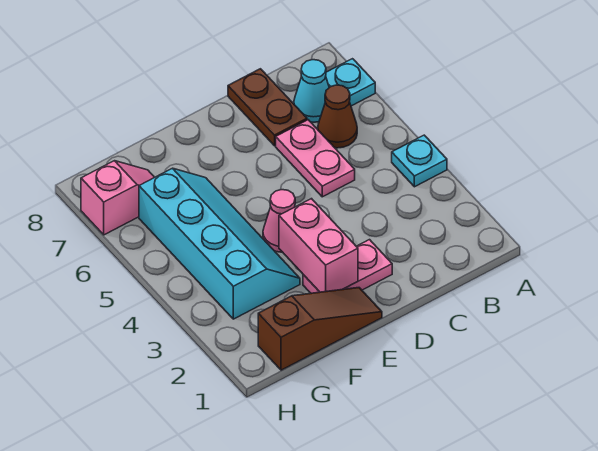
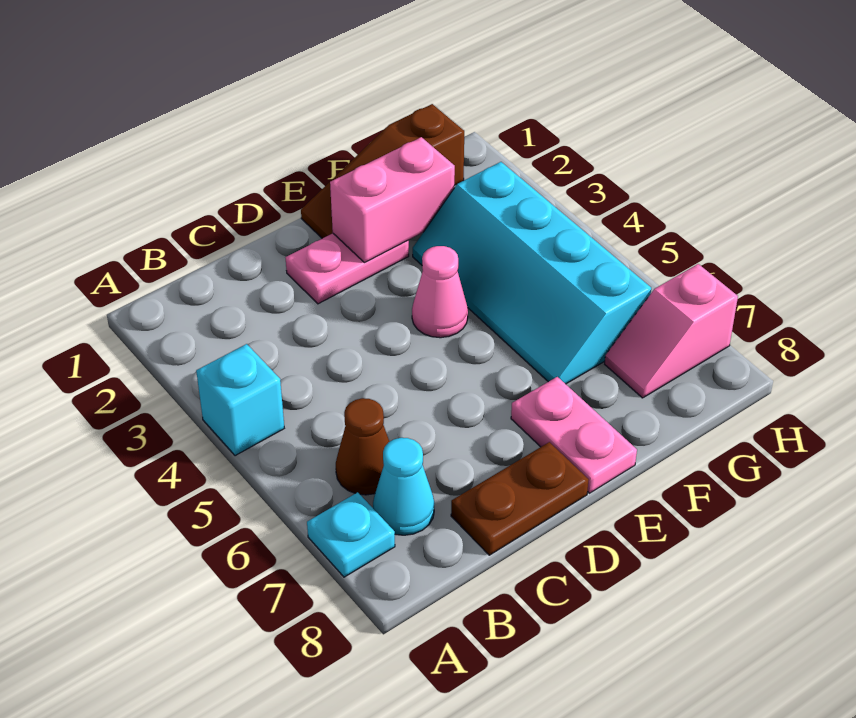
cyan 1x1 plate [392,135,447,187] -> cyan 1x1 brick [196,344,284,456]
pink 1x2 plate [276,120,355,197] -> pink 1x2 plate moved to [511,377,637,493]
brown 1x2 plate [228,69,307,146] -> brown 1x2 plate turned to [451,442,589,555]
pink 1x2 brick [279,199,358,292] -> pink 1x2 brick turned to [330,137,455,263]

